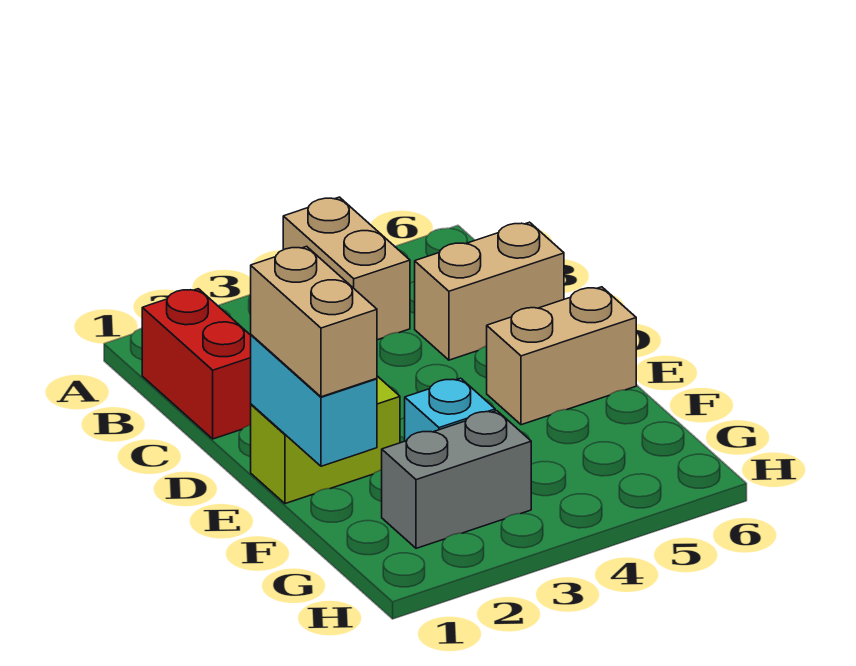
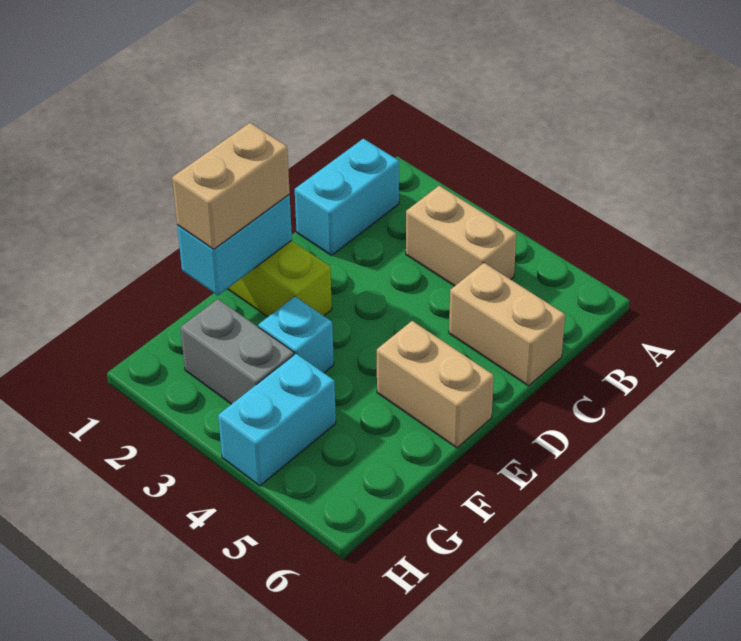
tan 1x2 brick [283,197,410,340] -> tan 1x2 brick turned to [406,186,517,286]
red 1x2 brick [142,289,251,439] -> cyan 1x2 brick [295,139,399,256]
none -> cyan 1x2 brick [218,354,336,486]

